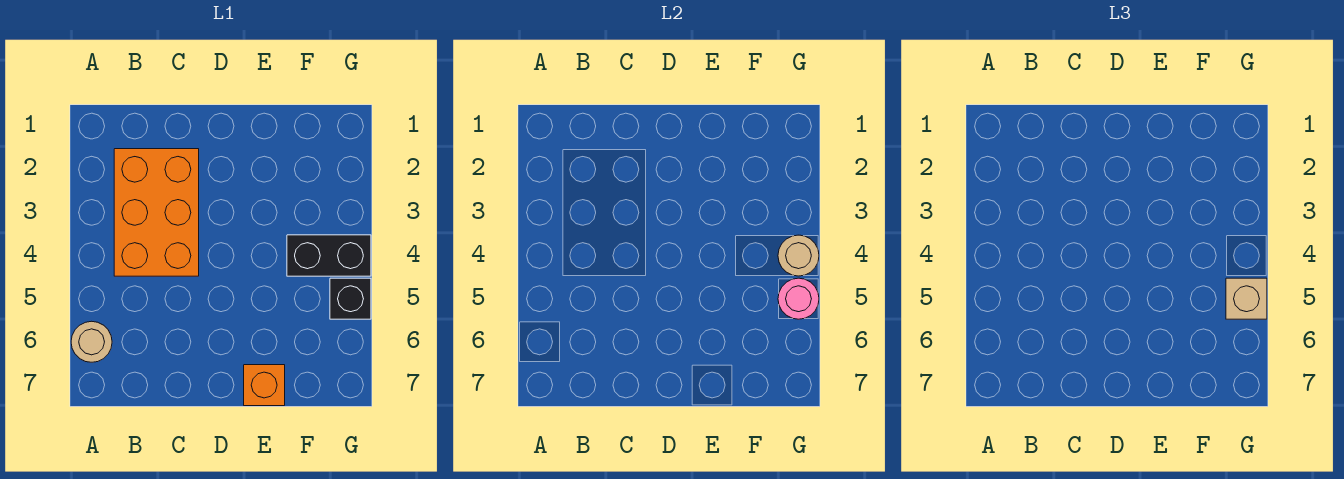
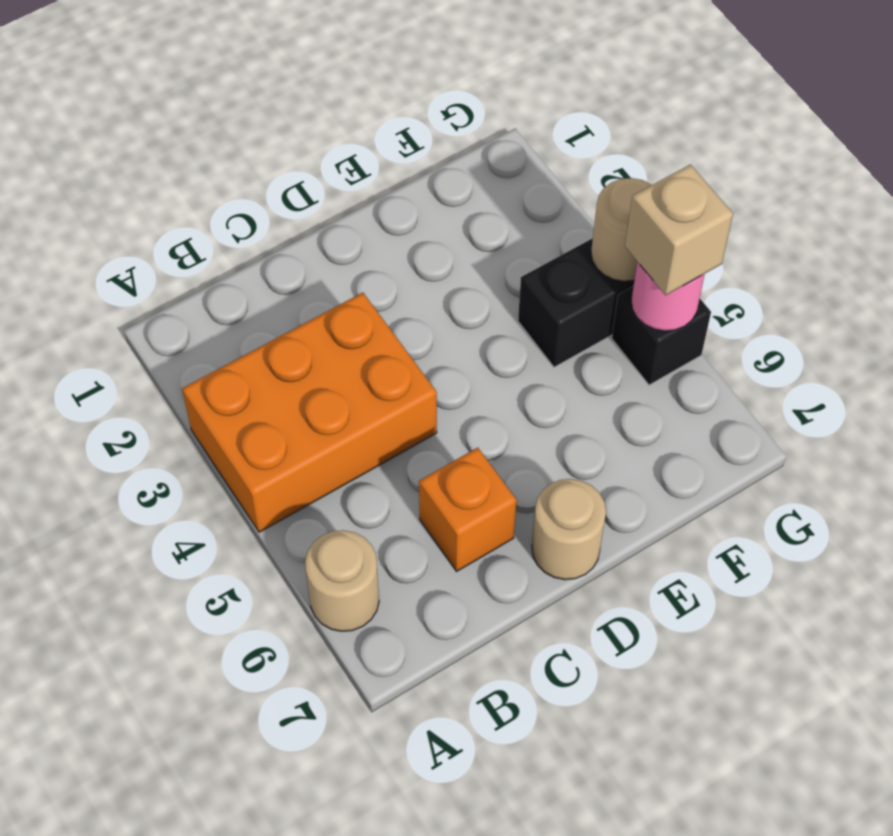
orange 2x3 brick [114,149,199,276] -> orange 2x3 brick turned to [182,293,437,532]
none -> tan 1x1 round brick [532,479,606,580]
orange 1x1 brick [244,365,285,406] -> orange 1x1 brick moved to [419,448,517,571]

